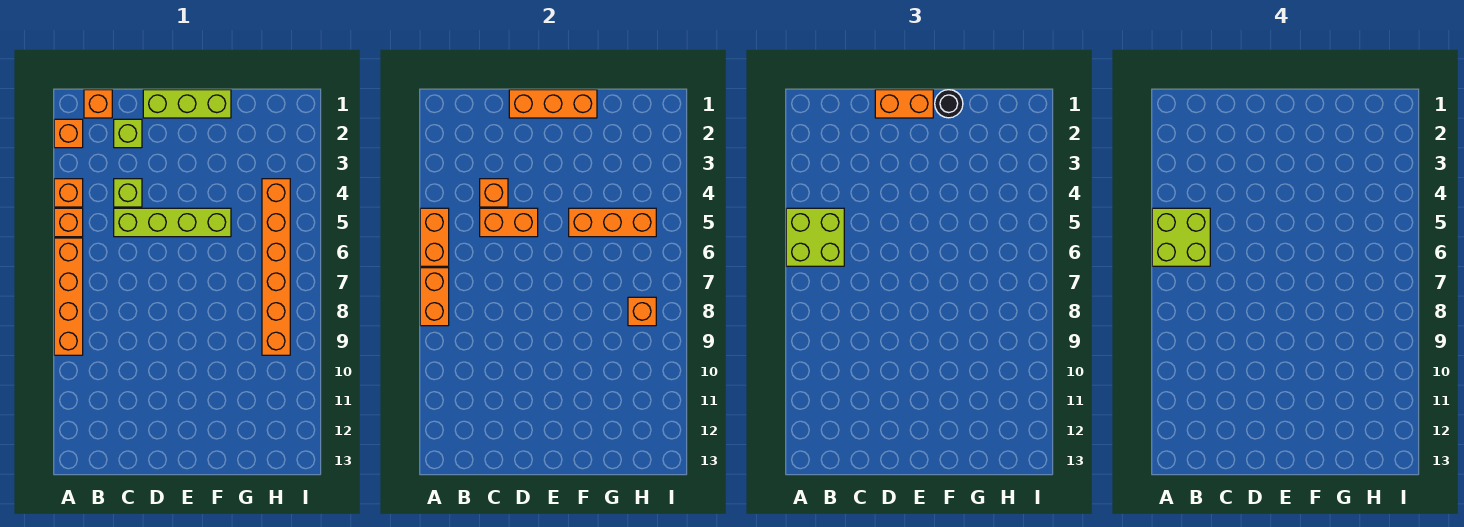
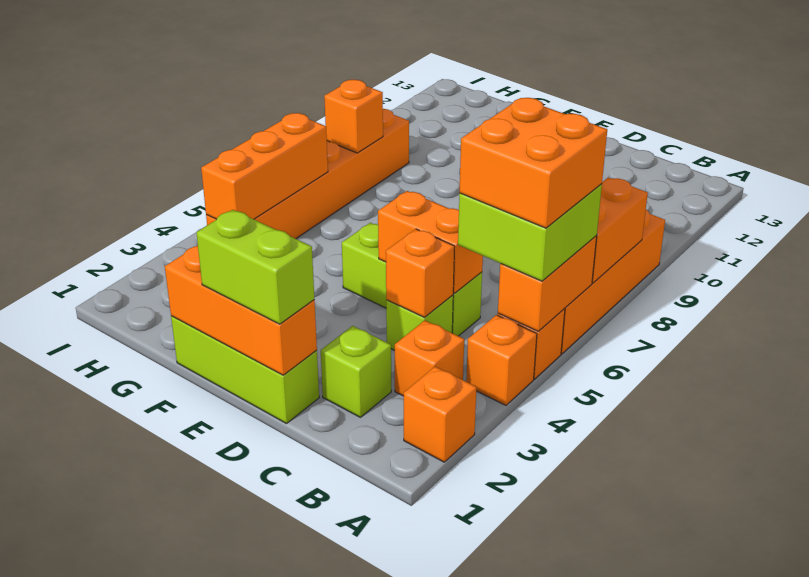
lime 2x2 brick [1152,208,1210,266] -> orange 2x2 brick [459,98,607,228]
orange 1x1 brick [84,90,112,118] -> orange 1x1 brick moved to [395,320,464,396]
lime 1x4 brick [114,208,231,237] -> lime 1x3 brick [342,223,482,336]
orange 1x2 brick [875,90,933,118] -> lime 1x2 brick [196,210,314,324]
black 1x1 round brick [935,90,963,118] -> none
orange 1x3 brick [569,208,656,237] -> orange 1x3 brick turned to [201,113,328,219]

